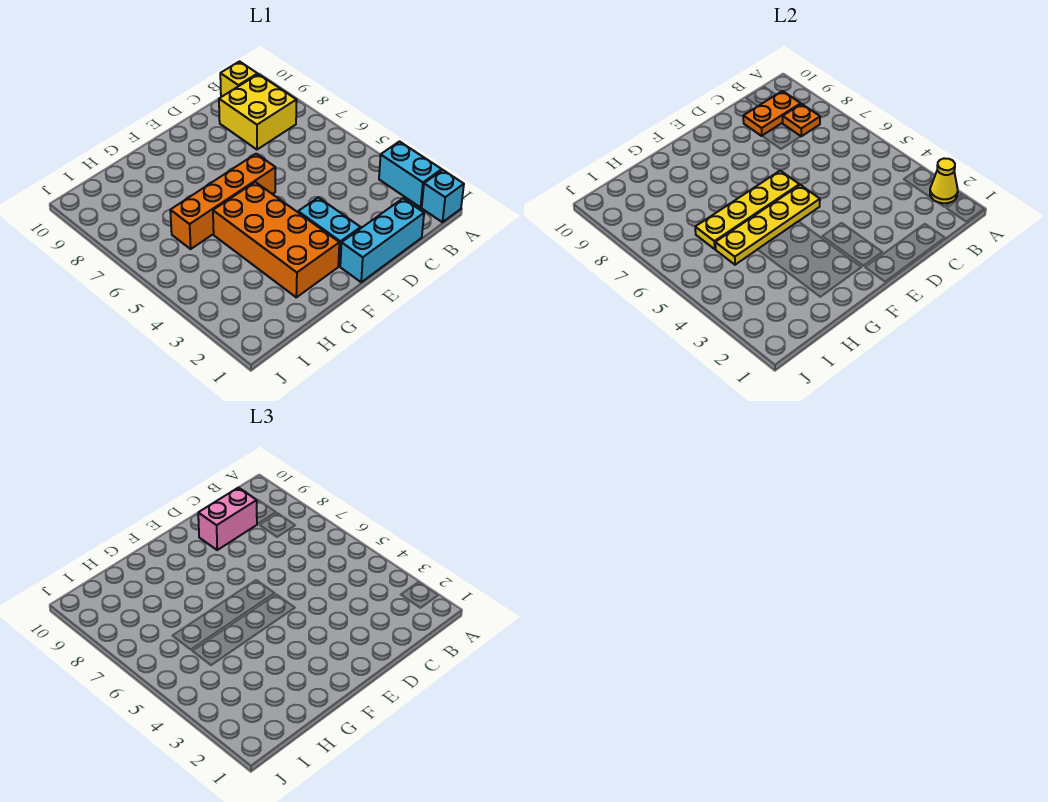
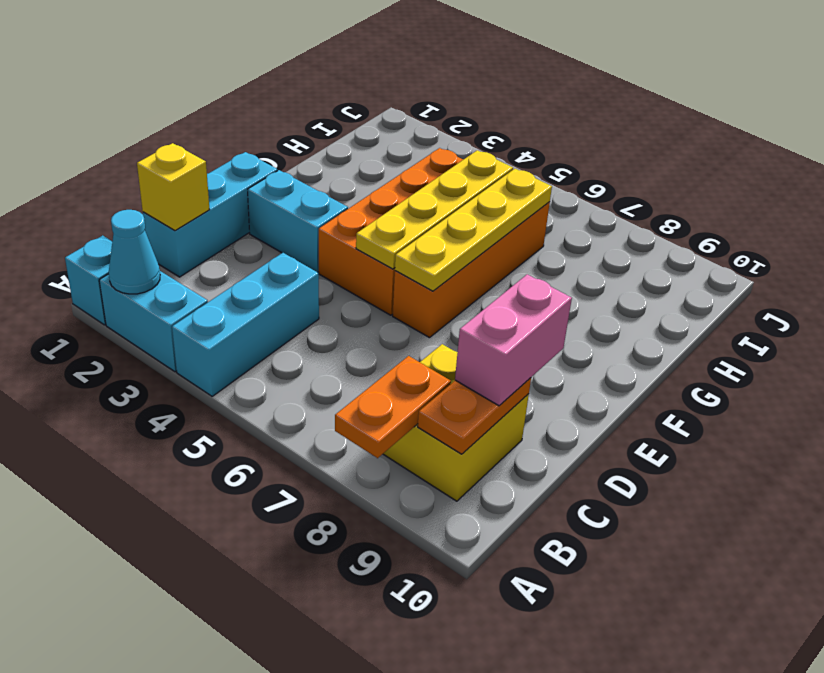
yellow 1x1 cone [930,158,958,203] -> cyan 1x1 cone [109,210,160,294]
none -> cyan 1x3 brick [172,253,319,396]
orange 1x1 plate [783,104,820,136] -> orange 1x2 plate [335,356,451,458]
yellow 1x1 brick [220,61,258,97] -> yellow 1x1 brick moved to [137,143,210,231]
orange 2x4 brick [213,182,339,297] -> orange 2x4 brick turned to [319,148,463,315]

